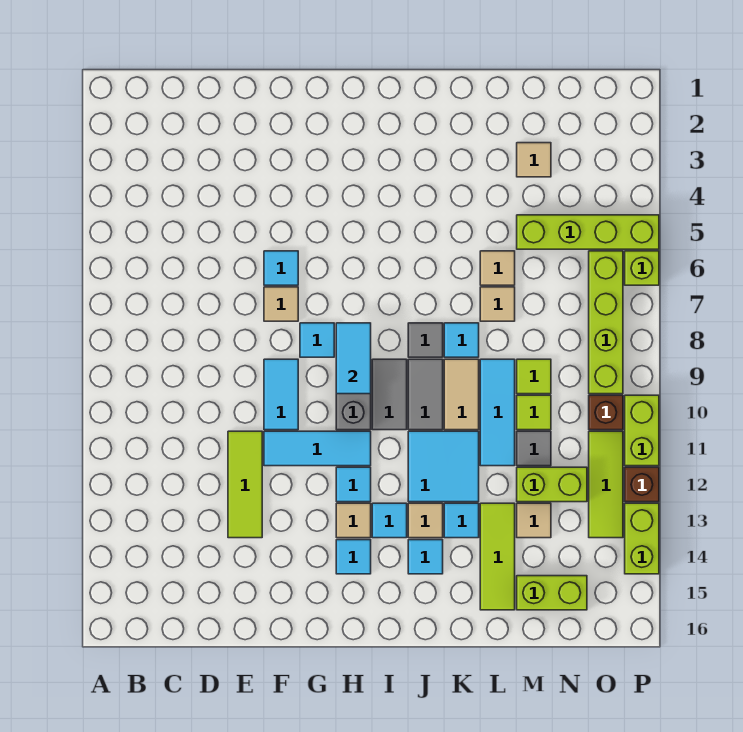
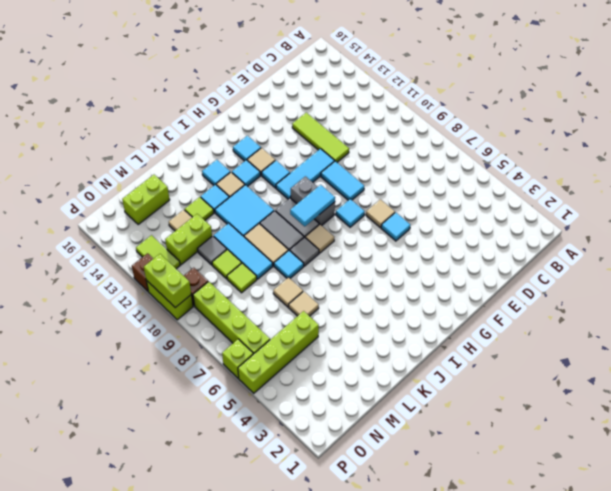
cyan 1x2 tile [336,323,371,394] -> cyan 1x2 tile turned to [290,185,335,226]
lime 1x3 tile [480,503,515,610] -> lime 1x1 tile [185,197,214,220]
tan 1x1 tile [517,143,551,177] -> tan 1x1 tile moved to [305,225,334,253]
lime 1x3 tile [589,431,623,538] -> lime 1x2 tile [136,235,180,269]
lime 1x2 brick [625,503,659,574] -> lime 1x2 brick moved to [144,254,191,308]

